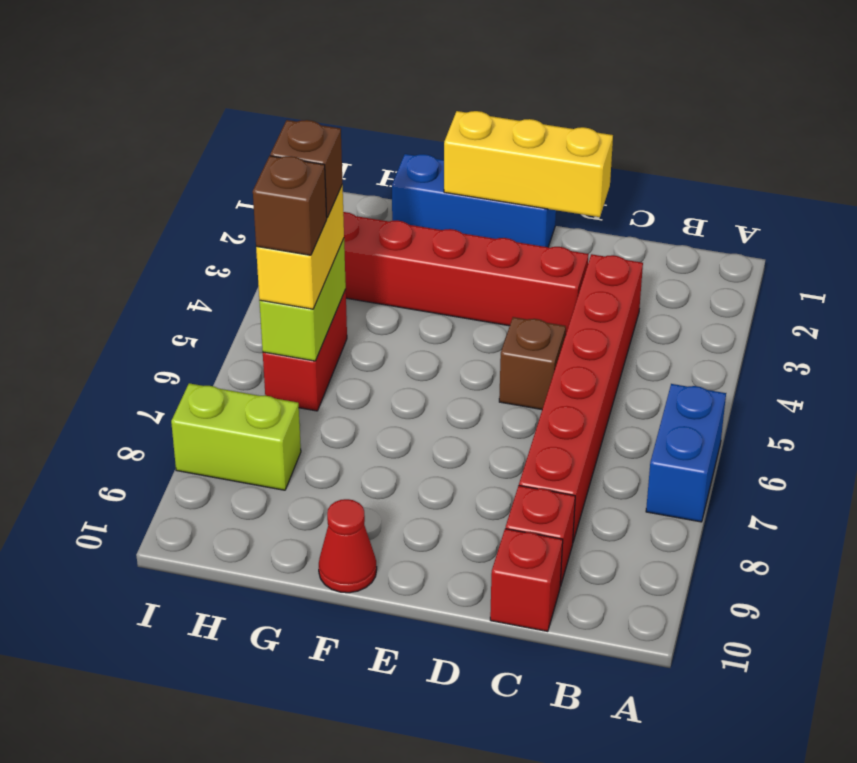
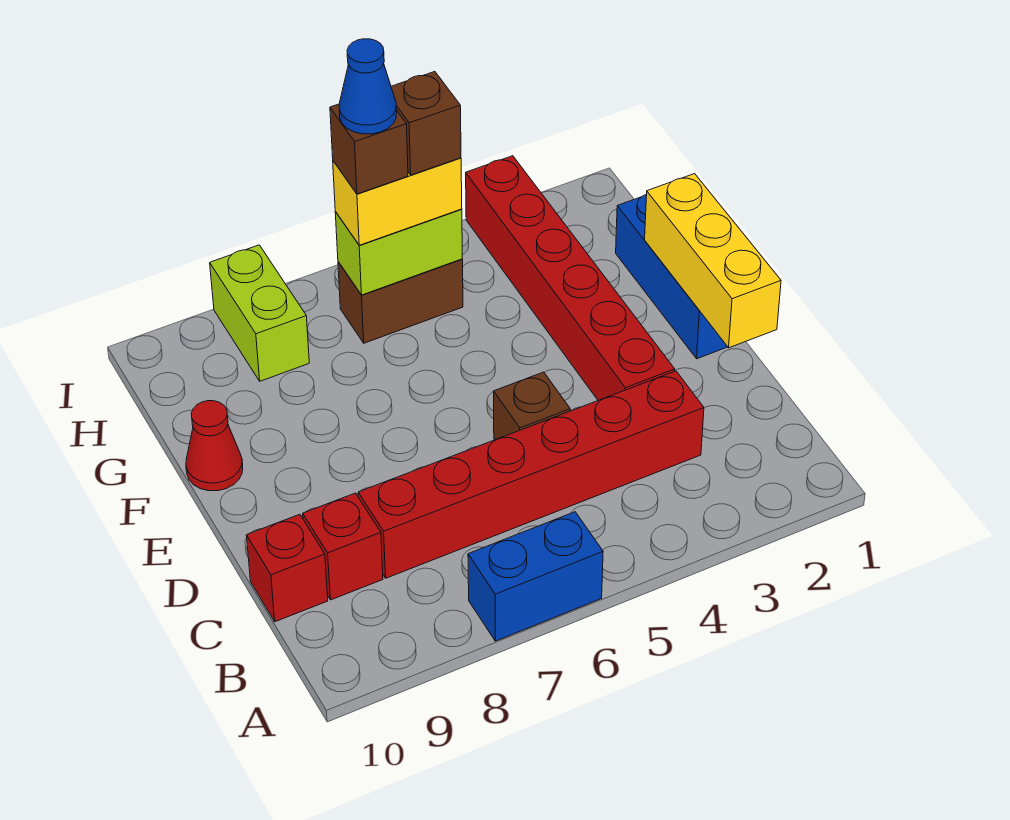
red 1x2 brick [263,289,347,411] -> brown 1x2 brick [338,259,463,343]
none -> blue 1x1 cone [339,39,397,134]

